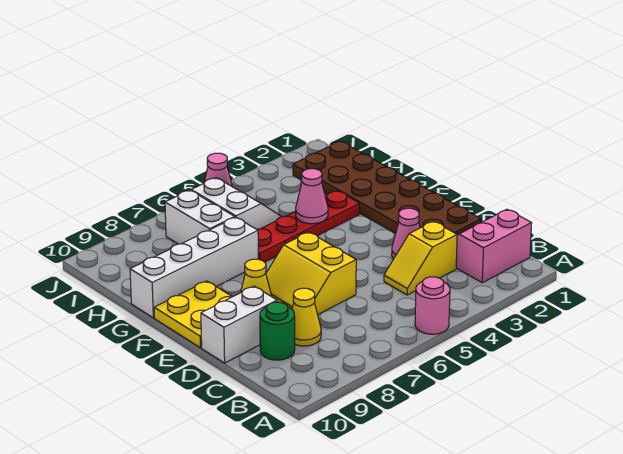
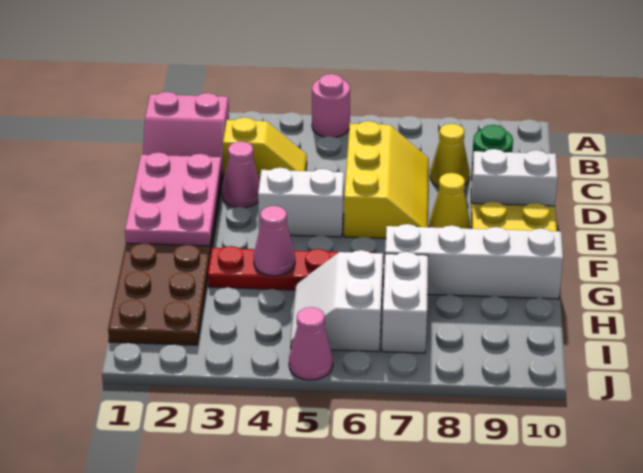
none -> pink 2x3 plate [125,152,222,246]
yellow 2x2 slope [266,232,356,315] -> yellow 2x3 slope [344,121,429,238]
none -> white 1x2 brick [258,168,344,237]

